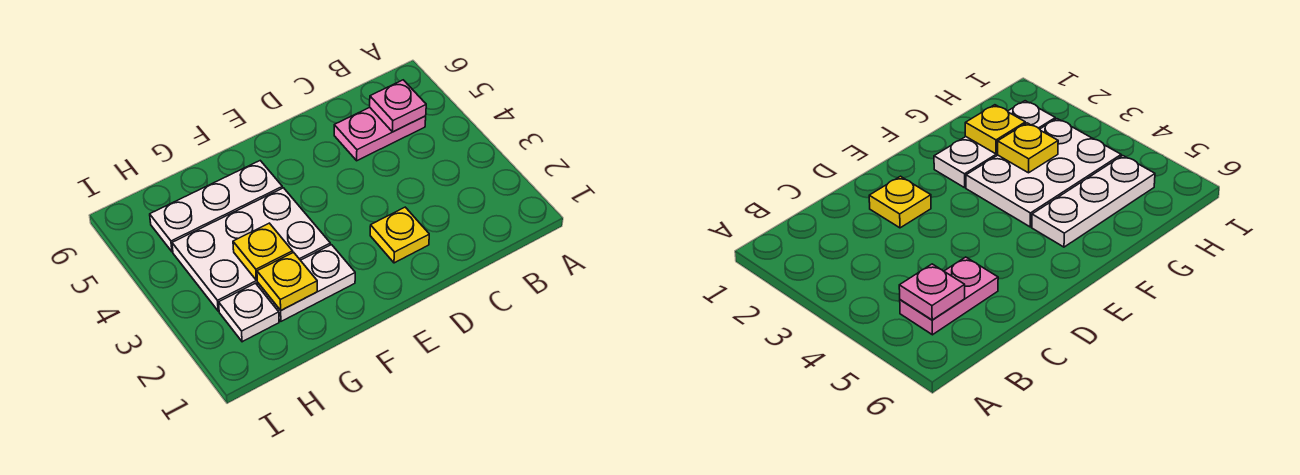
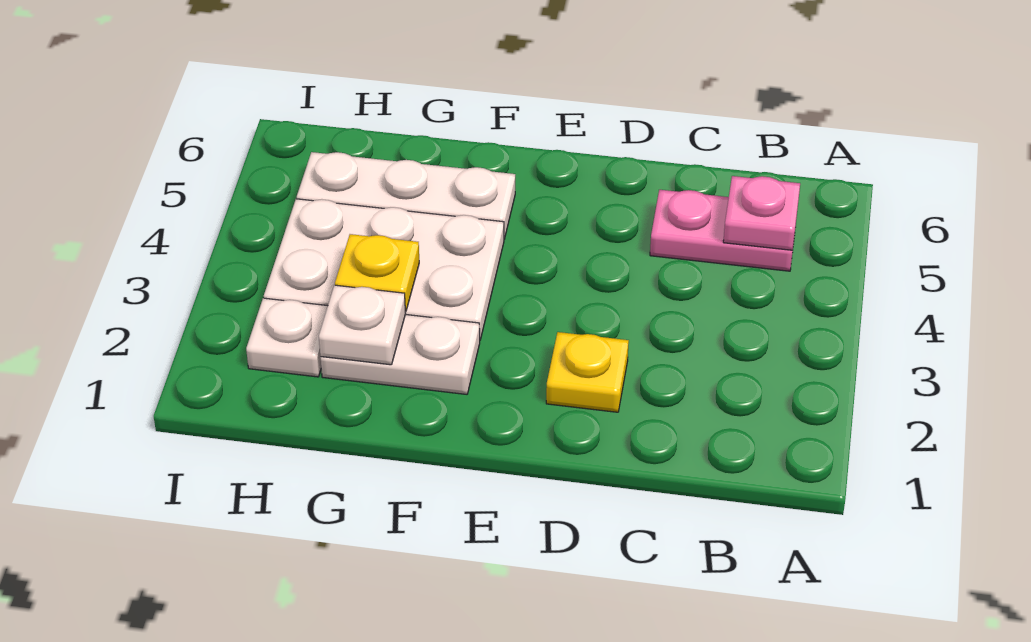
yellow 1x1 plate [257,252,317,310] -> white 1x1 plate [319,285,406,365]

